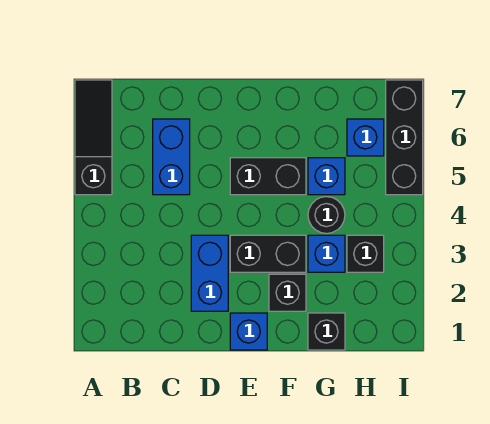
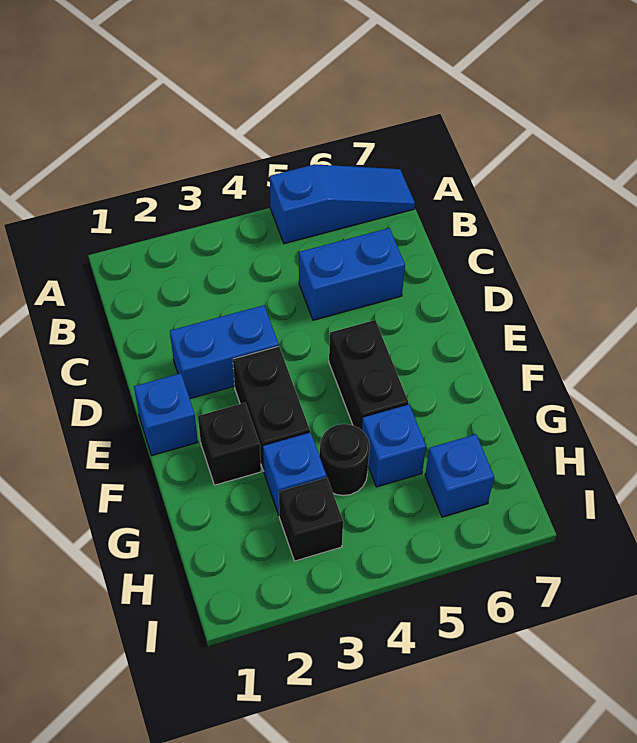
black 1x3 slope [75,80,112,195] -> blue 1x3 slope [270,164,415,244]
black 1x1 brick [308,313,345,350] -> none
black 1x3 brick [386,80,423,195] -> none

